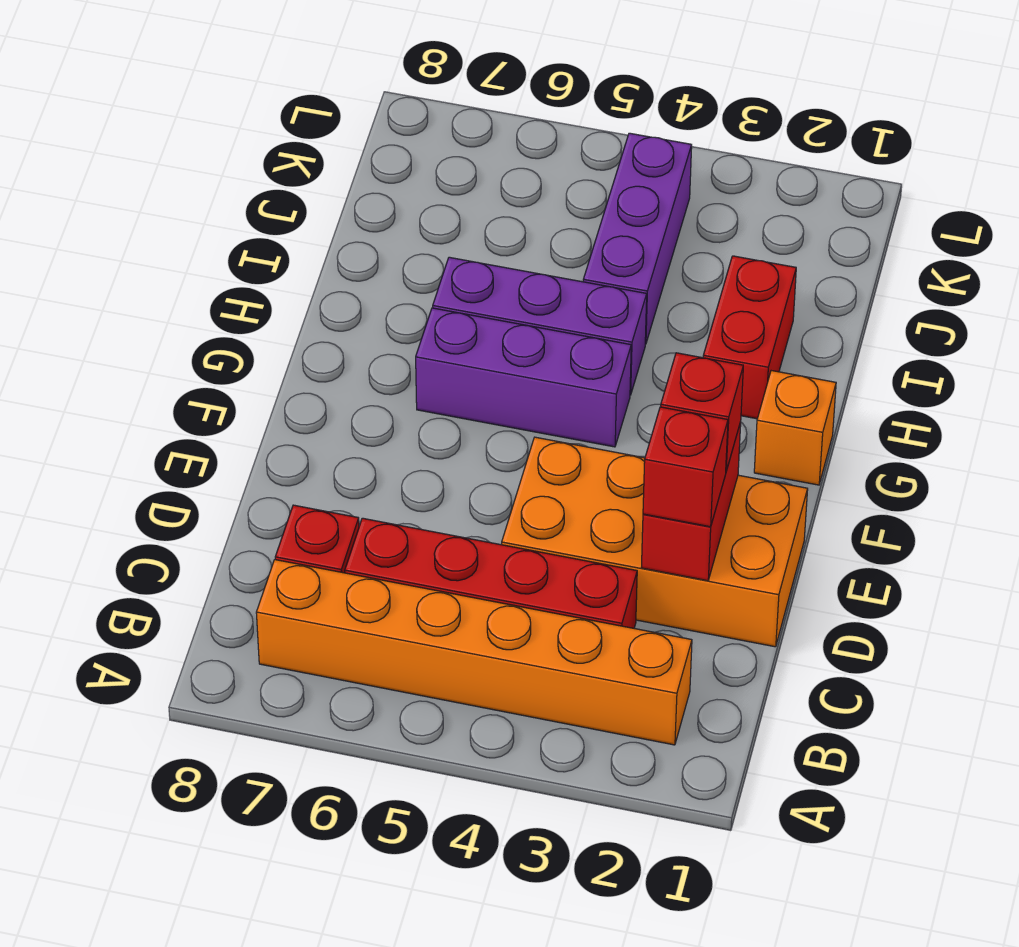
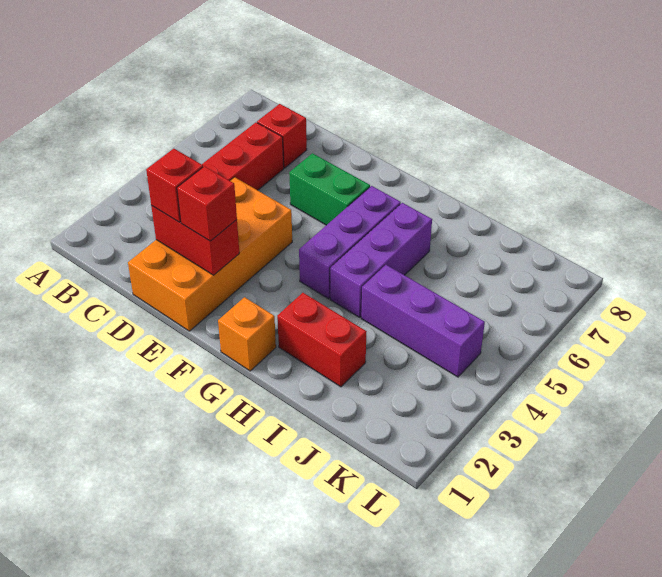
orange 1x6 brick [256,560,692,745] -> none
none -> green 1x2 brick [289,153,370,225]

